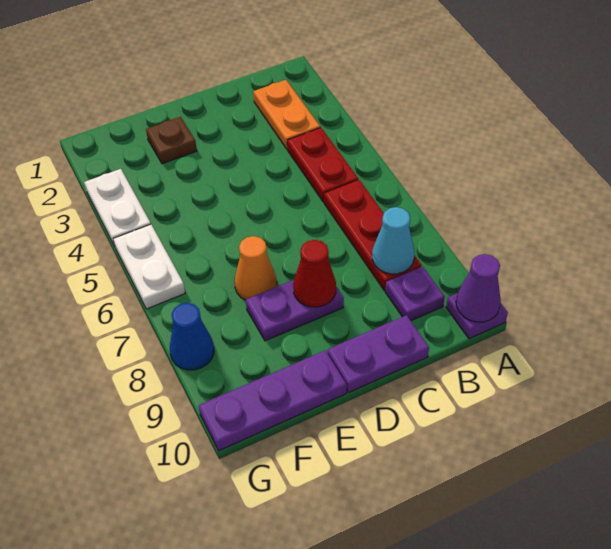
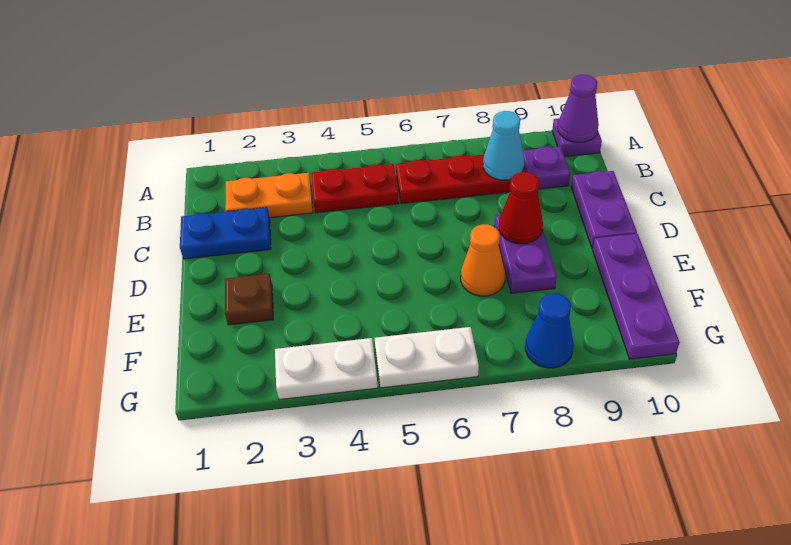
none -> blue 1x2 plate [180,207,271,259]

